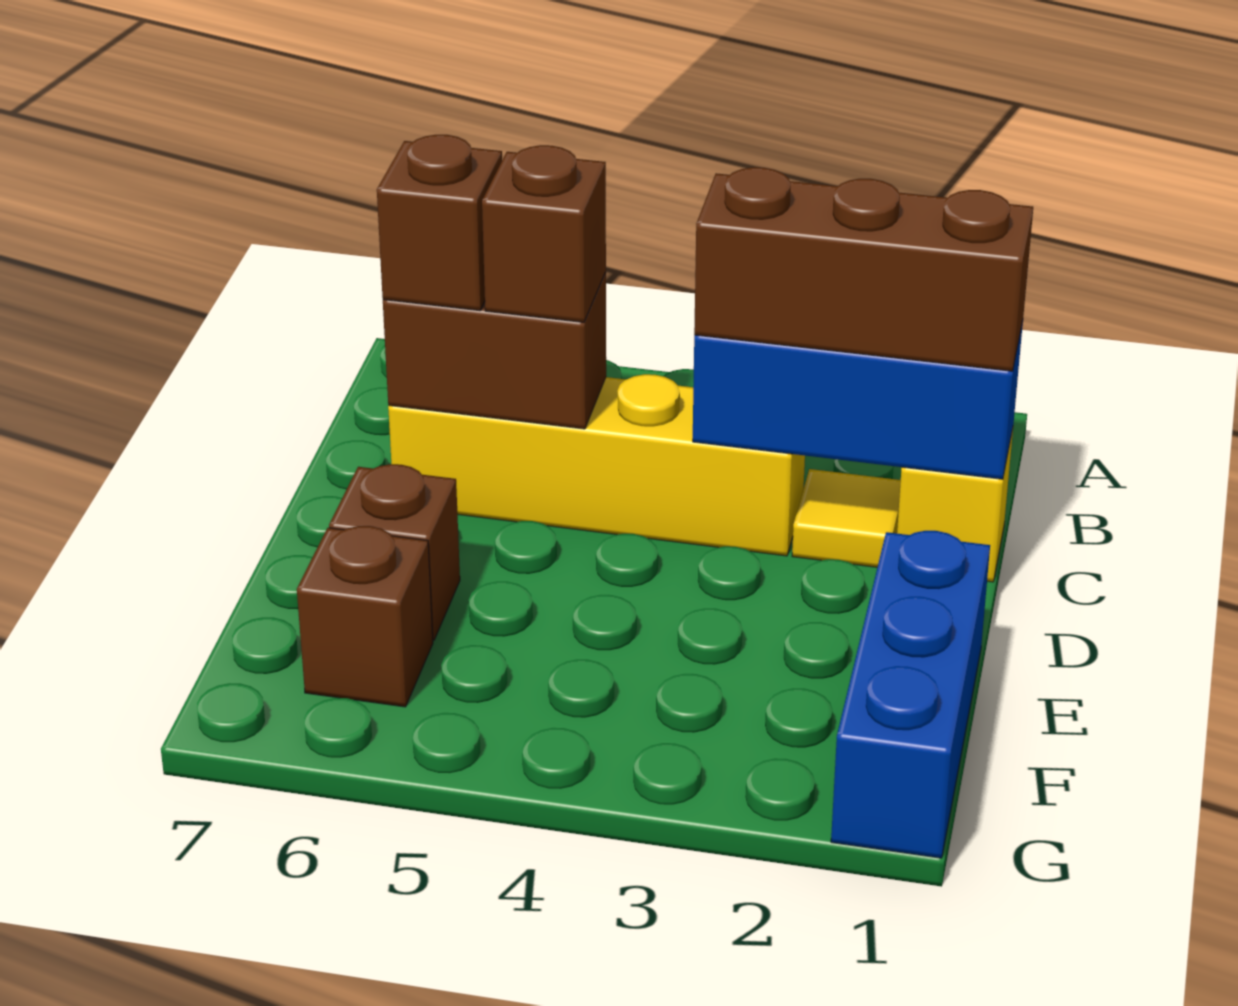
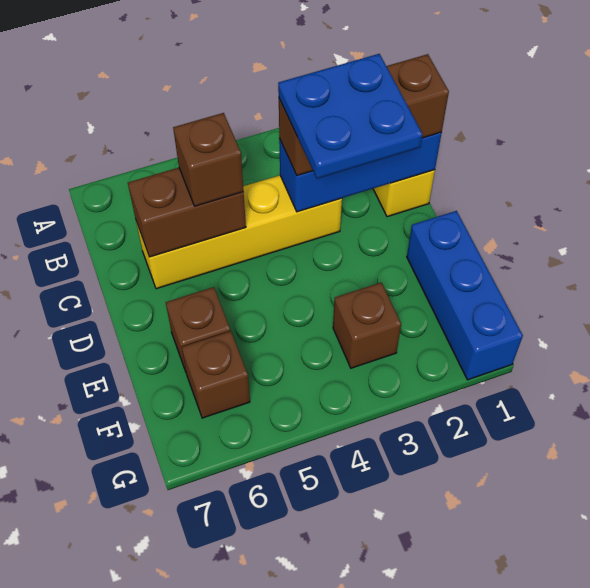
yellow 1x1 tile [792,469,901,567] -> none
none -> blue 2x2 plate [278,54,422,179]
brown 1x1 brick [377,135,502,311] -> brown 1x1 brick moved to [333,282,401,368]

